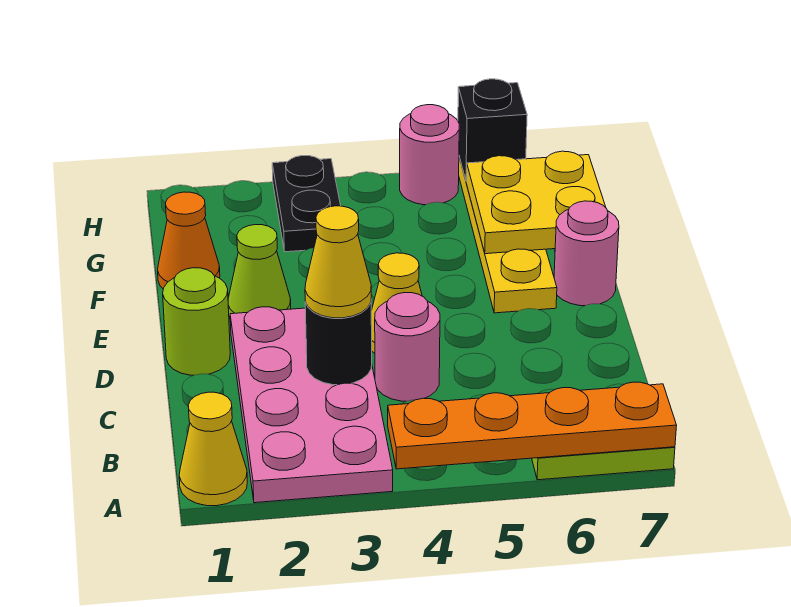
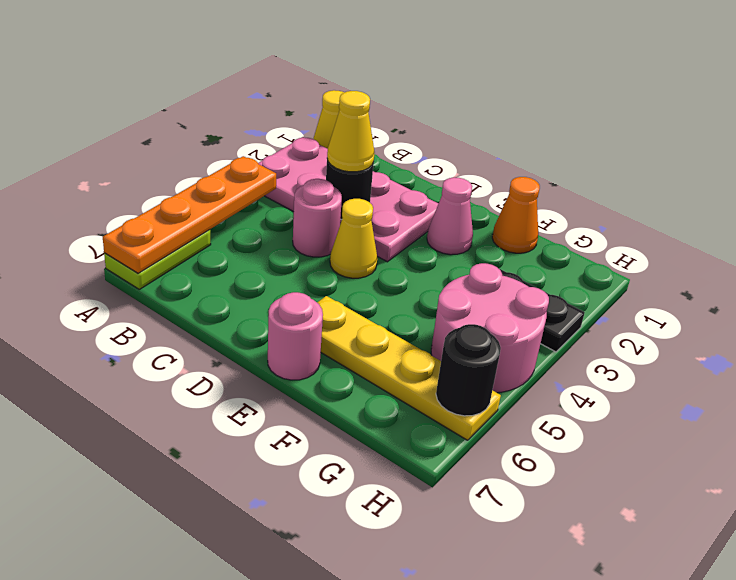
lime 1x1 round brick [163,268,230,375] -> none
lime 1x1 cone [228,225,291,317] -> pink 1x1 cone [427,177,473,255]
yellow 2x2 plate [466,151,606,254] -> none
pink 1x1 round brick [400,105,459,205] -> pink 2x2 round brick [431,263,549,393]
black 1x1 brick [458,79,527,182] -> black 1x1 round brick [436,324,501,416]

